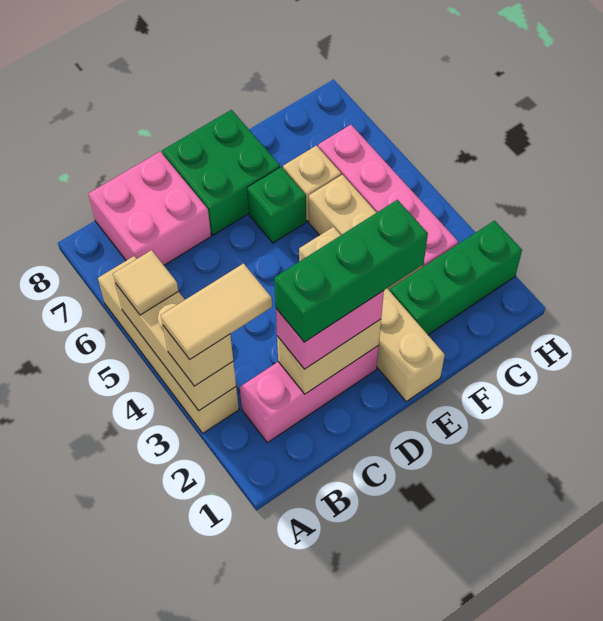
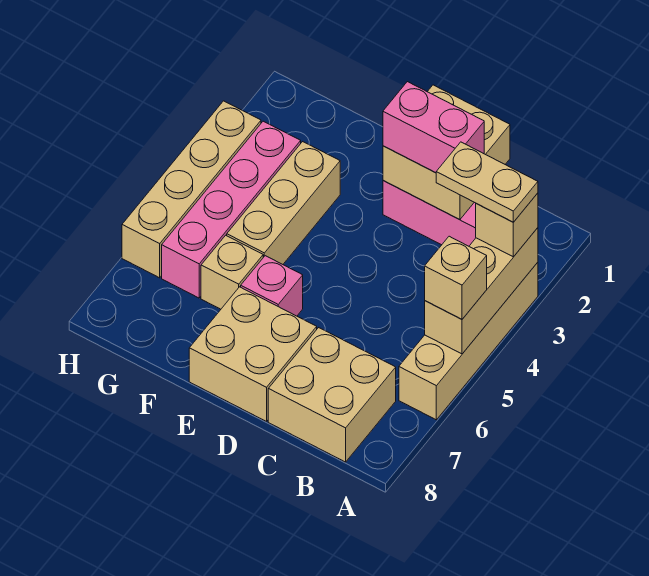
tan 1x2 tile [161,264,272,359] -> tan 1x2 plate [436,142,538,222]
tan 1x1 tile [113,250,178,315] -> tan 1x1 brick [425,236,487,319]
pink 2x2 brick [88,152,211,265] -> tan 2x2 brick [268,328,396,462]
tan 1x2 brick [277,319,381,394] -> tan 2x2 brick [383,85,510,220]
green 1x3 brick [274,200,428,342] -> none
green 2x2 brick [162,110,280,235] -> tan 2x2 brick [189,287,317,421]
tan 1x4 brick [299,227,445,402] -> tan 1x4 brick moved to [122,101,261,278]
green 1x1 brick [247,167,306,243] -> pink 1x1 brick [241,256,303,316]
green 1x3 brick [390,221,522,335] -> none

